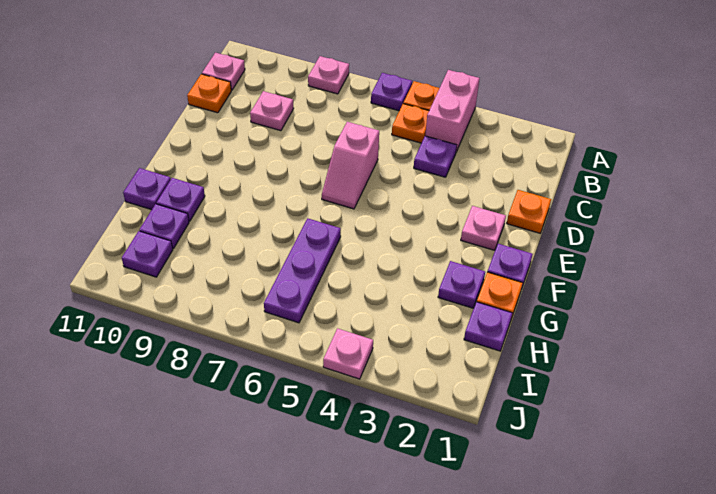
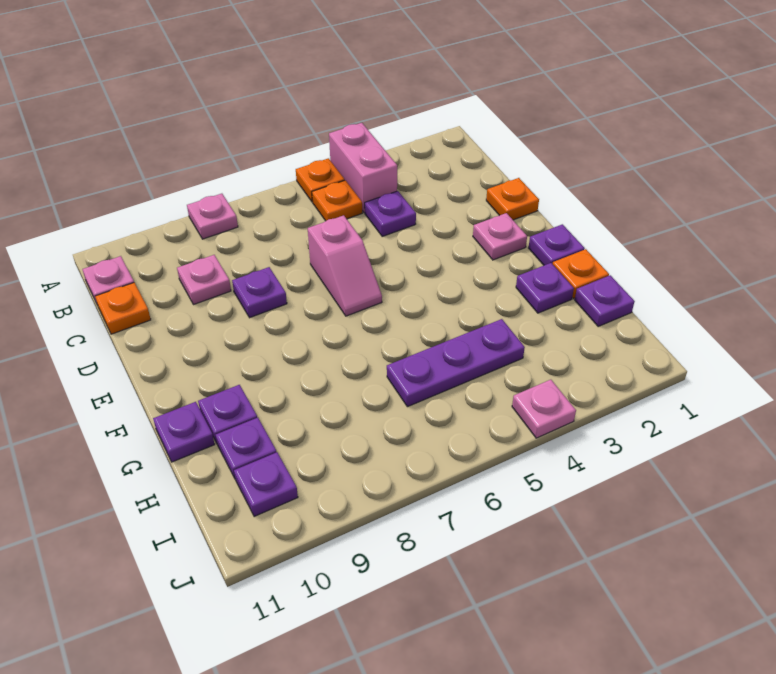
purple 1x1 plate [371,73,412,111] -> purple 1x1 plate moved to [232,267,287,318]
purple 1x3 plate [264,218,341,323] -> purple 1x3 plate turned to [387,319,525,407]

